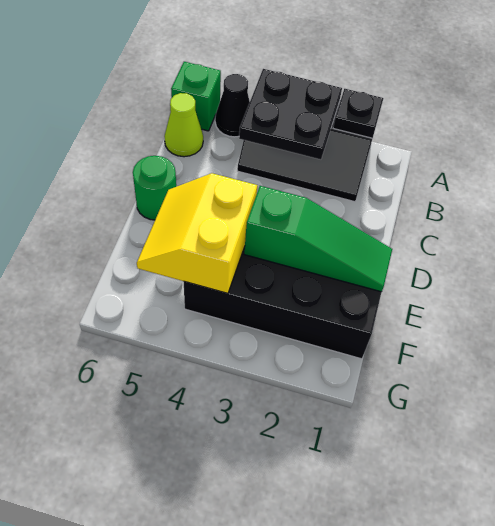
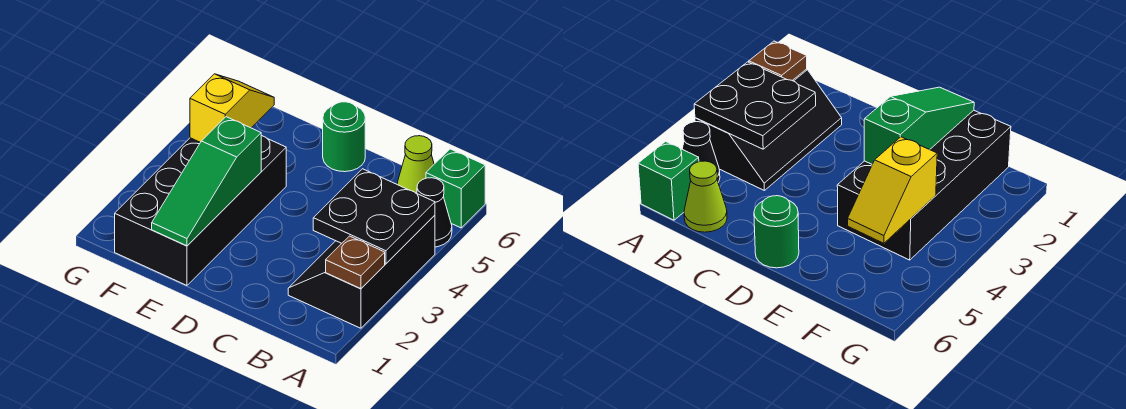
black 1x1 plate [333,89,384,138] -> brown 1x1 plate [326,236,385,289]
yellow 2x2 slope [137,173,257,293] -> yellow 1x2 slope [190,74,274,142]

